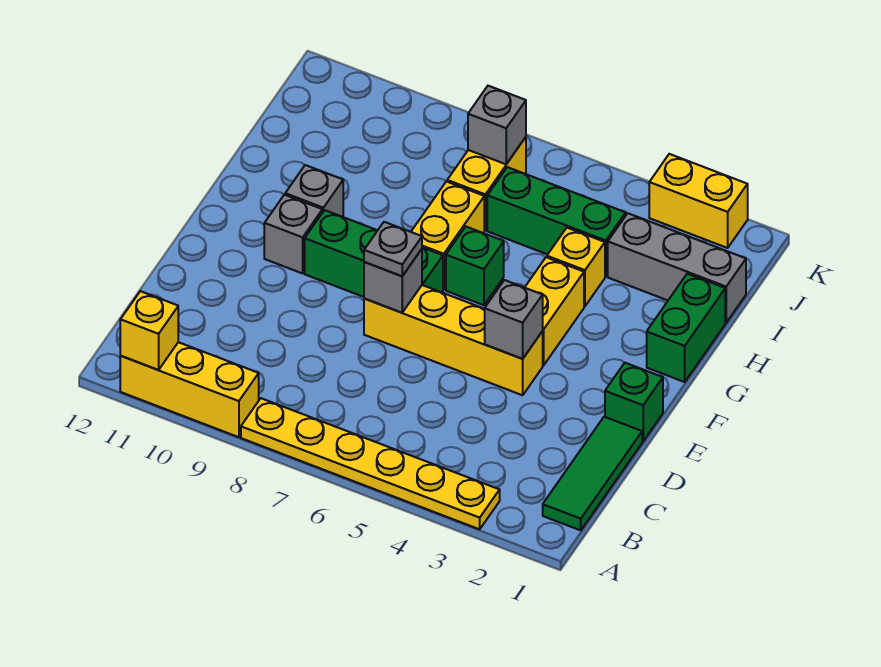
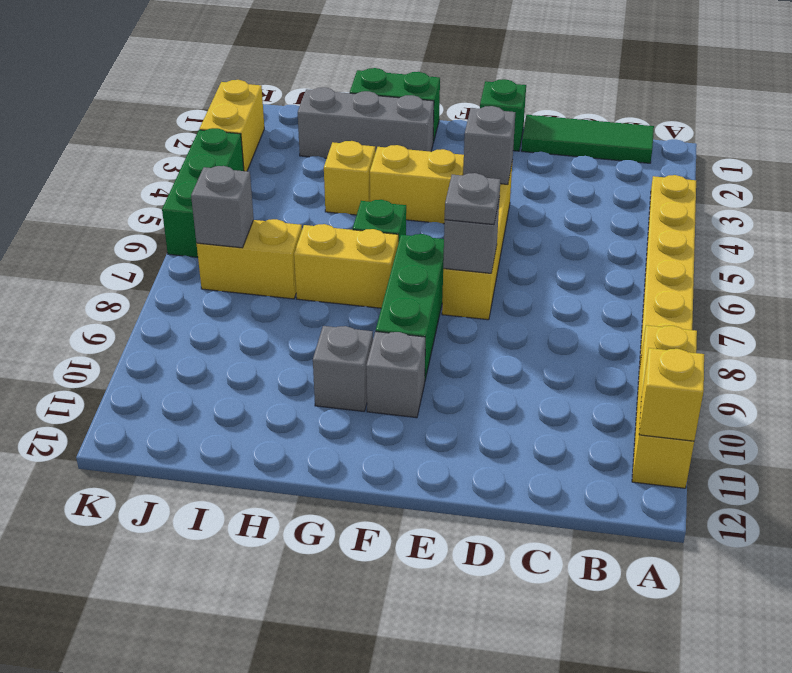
grey 1x3 brick [608,213,746,323] -> grey 1x3 brick turned to [298,87,434,158]
green 1x3 brick [487,167,626,277] -> green 1x3 brick moved to [162,128,244,257]

